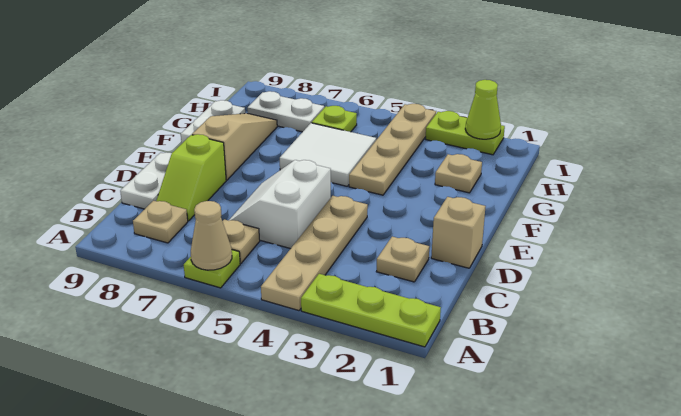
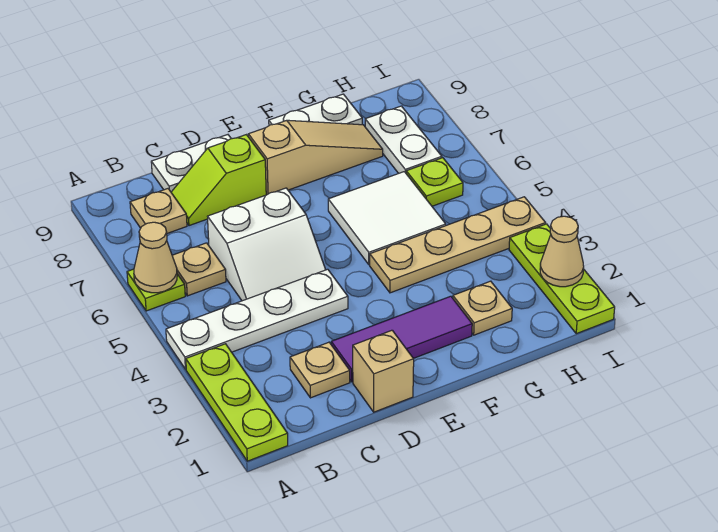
tan 1x4 plate [261,196,368,311] -> white 1x4 plate [166,269,348,369]
white 2x2 slope [228,160,331,249] -> white 2x2 slope turned to [208,188,326,301]
none -> purple 1x3 tile [331,296,472,382]
lime 1x2 plate [426,111,505,155] -> lime 1x3 plate [509,224,615,334]
lime 1x1 cone [465,80,501,139] -> tan 1x1 cone [540,216,584,287]

